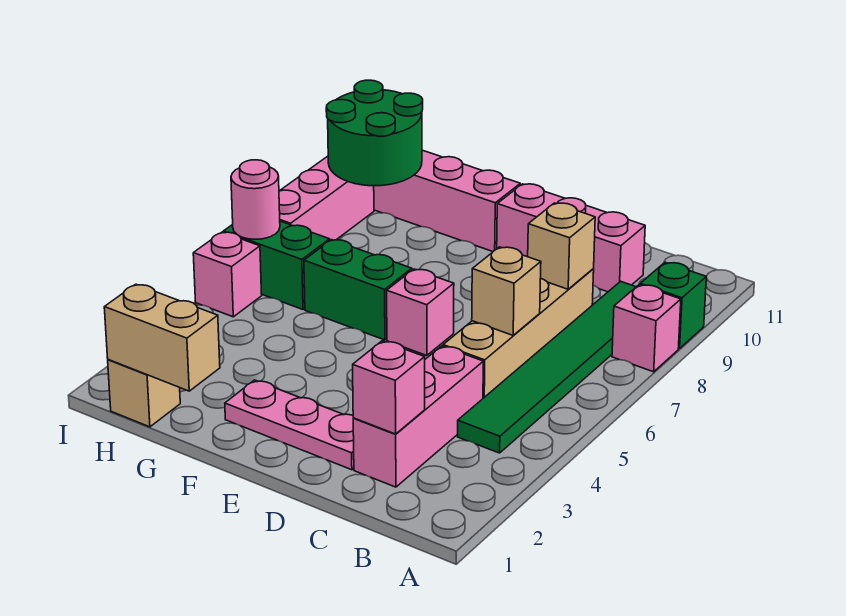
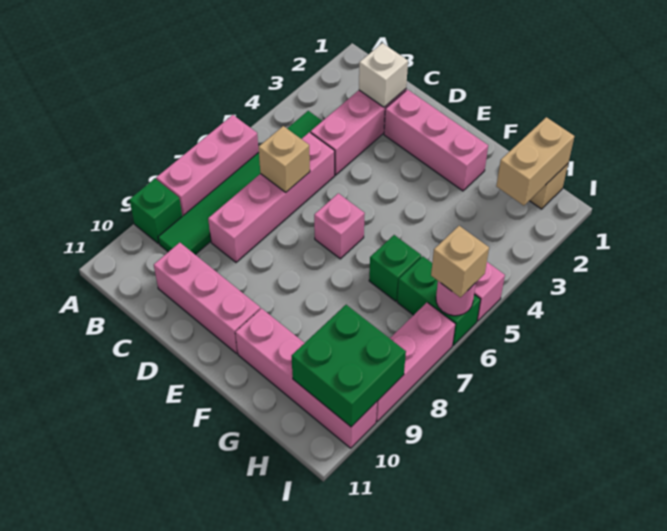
pink 1x1 brick [612,285,681,372] -> pink 1x3 brick [156,115,259,216]
pink 1x1 brick [353,341,425,434] -> white 1x1 brick [359,43,408,107]
tan 1x4 brick [443,269,594,398] -> pink 1x4 brick [208,132,335,262]
tan 1x1 brick [528,203,595,289] -> tan 1x1 brick moved to [431,226,489,297]
pink 1x3 plate [225,380,354,470] -> pink 1x3 brick [384,90,488,191]
green 1x2 brick [304,240,412,340] -> green 1x1 brick [369,235,421,301]
tan 1x2 brick [104,284,220,391] -> tan 1x2 brick turned to [496,117,574,206]
green 2x2 round brick [326,80,423,186] -> green 2x2 brick [292,305,406,427]

